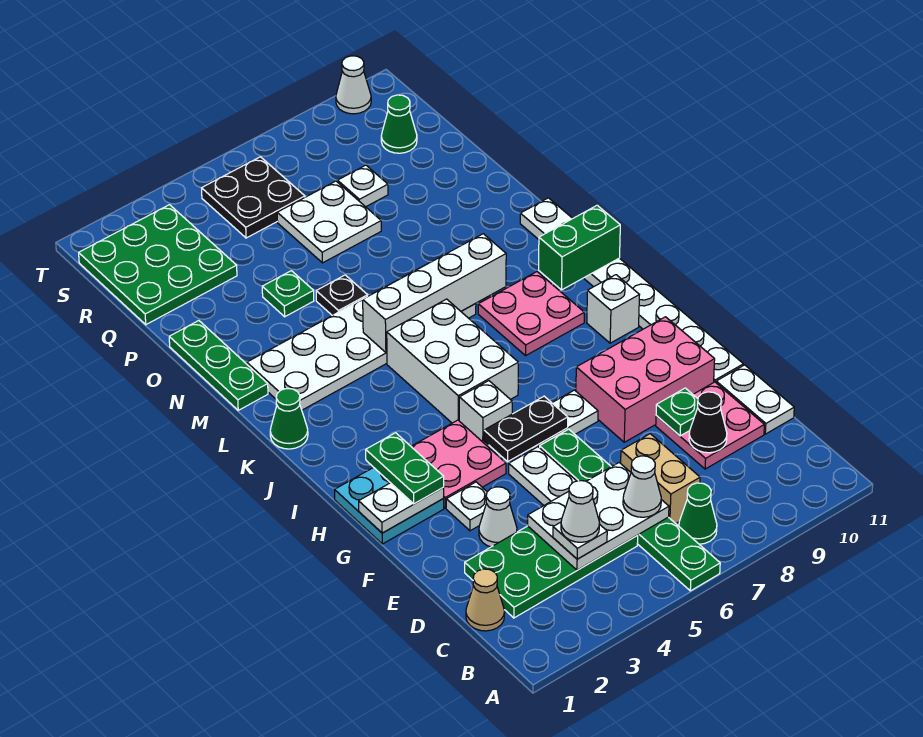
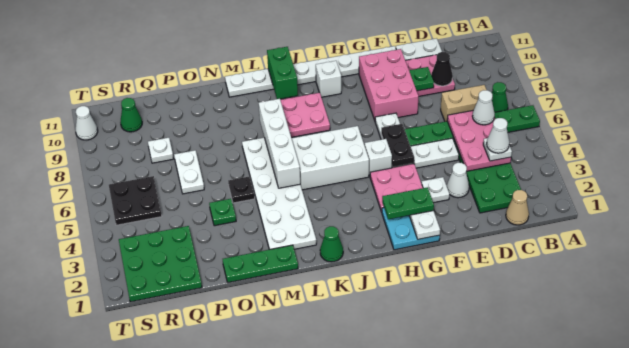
white 2x3 plate [528,463,669,570] -> pink 2x3 plate [447,111,511,171]
white 2x2 plate [277,181,381,263] -> white 1x2 plate [174,150,204,194]

